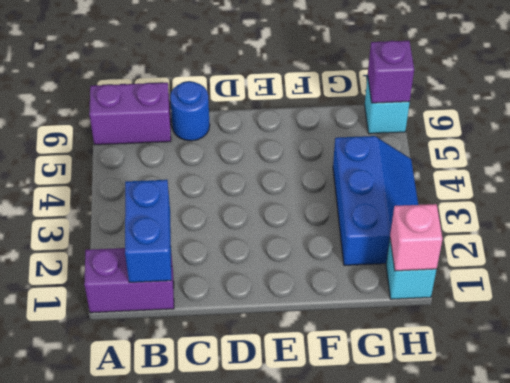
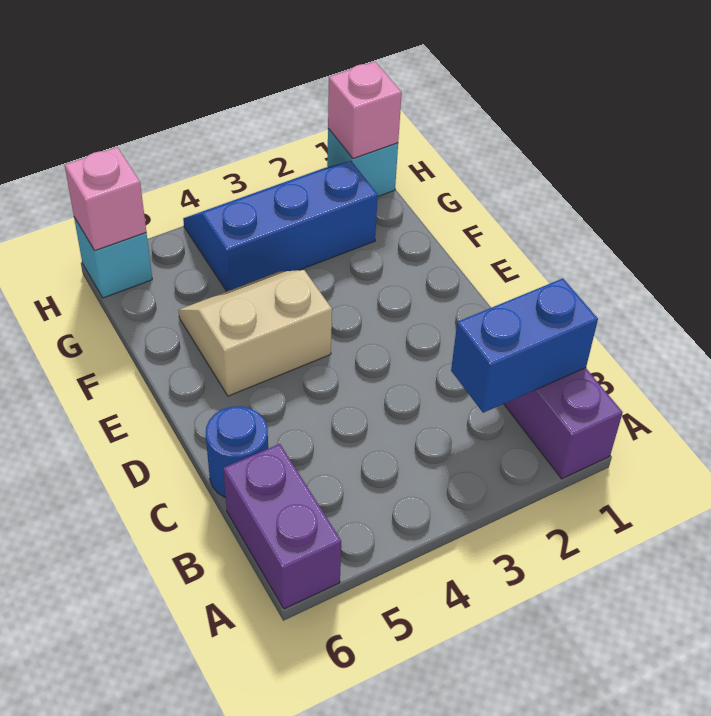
none -> tan 2x2 slope [179,270,332,396]
purple 1x1 brick [368,41,414,103] -> pink 1x1 brick [65,147,146,251]

